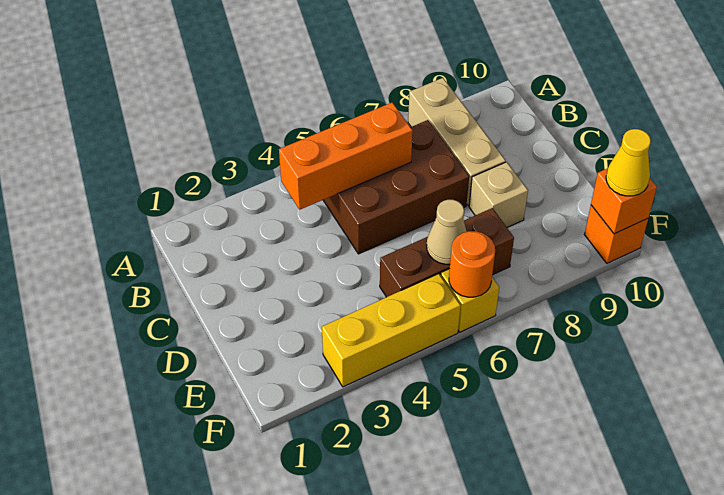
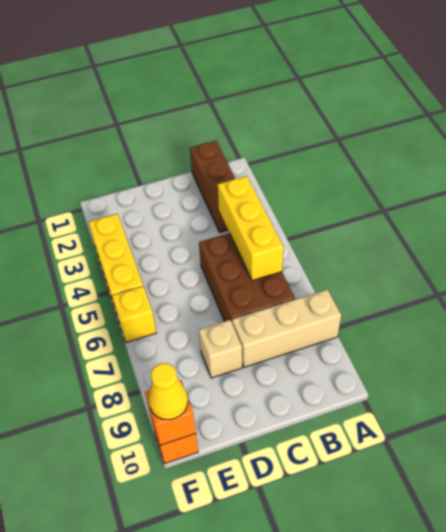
orange 1x3 brick [279,102,413,209] -> yellow 1x3 brick [218,176,283,281]
brown 1x3 brick [380,208,514,297] -> brown 1x3 brick moved to [190,141,235,233]
tan 1x1 cone [427,200,467,264] -> none
orange 1x1 round brick [449,231,495,297] -> none

